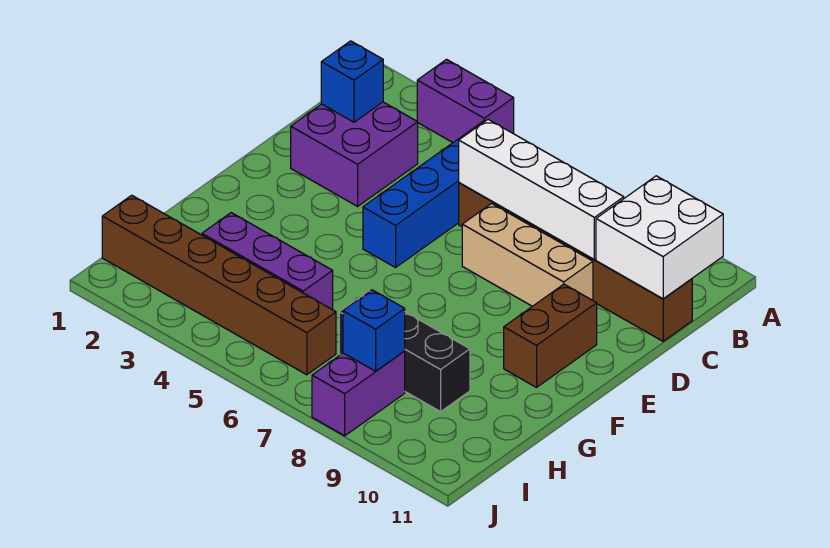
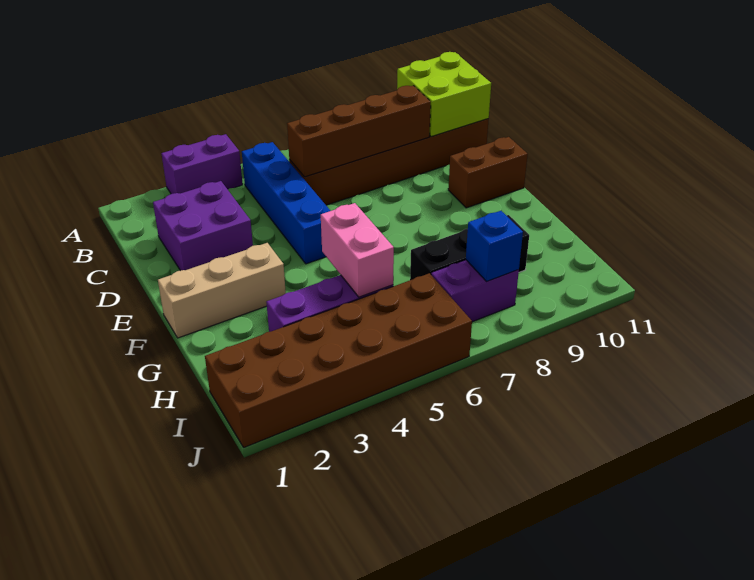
white 2x2 brick [596,176,723,299] -> lime 2x2 brick [397,52,491,137]
blue 1x1 brick [321,41,383,122] -> none
white 1x4 brick [459,119,624,260] -> brown 1x4 brick [287,86,431,177]
tan 1x3 brick [462,203,593,306] -> tan 1x3 brick moved to [158,243,286,338]
brown 1x2 brick [504,284,597,387] -> brown 1x2 brick turned to [448,137,528,208]
none -> pink 1x2 brick [321,203,394,297]
brown 1x6 brick [102,195,336,375] -> brown 2x6 brick [205,273,472,447]
purple 1x2 brick [312,351,405,436] -> purple 1x2 brick turned to [431,260,519,322]

